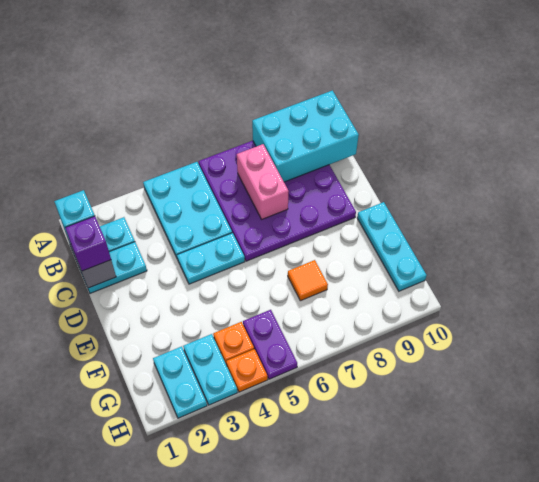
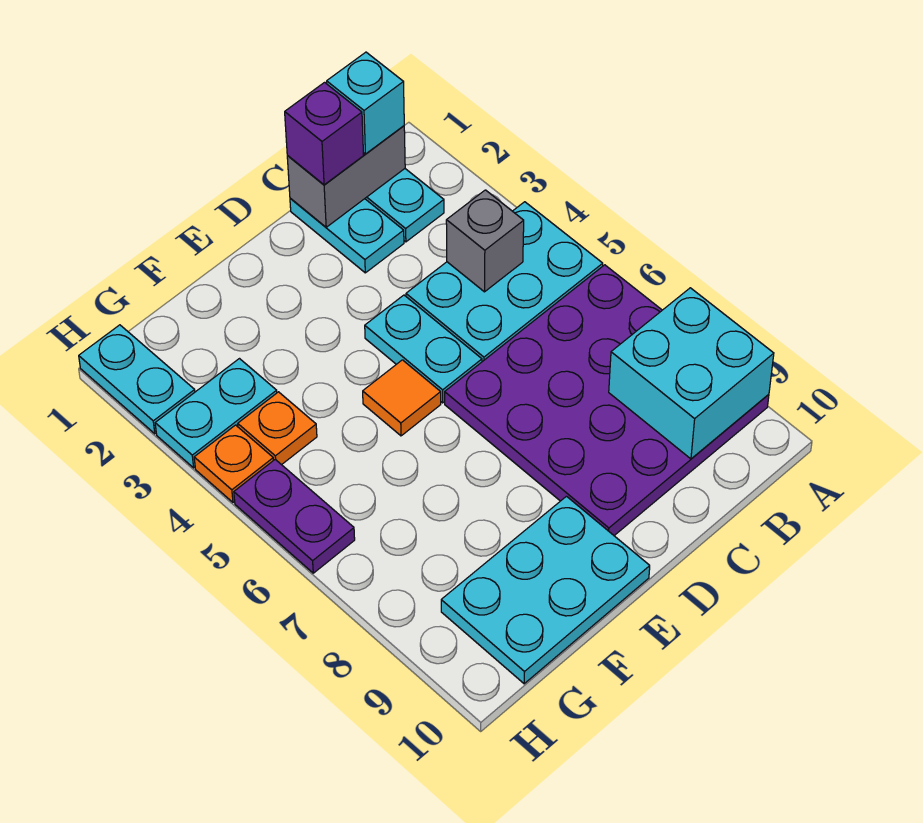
cyan 2x3 brick [252,90,359,182] -> cyan 2x2 brick [609,288,774,459]
none -> grey 1x1 brick [446,190,524,292]
pink 1x2 brick [237,144,289,219] -> none
cyan 1x3 plate [357,202,427,291] -> cyan 2x3 plate [441,496,650,684]
orange 1x1 tile [288,260,328,301] -> orange 1x1 tile moved to [363,360,441,436]
cyan 1x2 plate [153,346,207,418] -> cyan 1x2 plate turned to [79,325,195,434]
purple 1x2 plate [243,310,297,379] -> purple 1x2 plate turned to [234,459,355,573]

